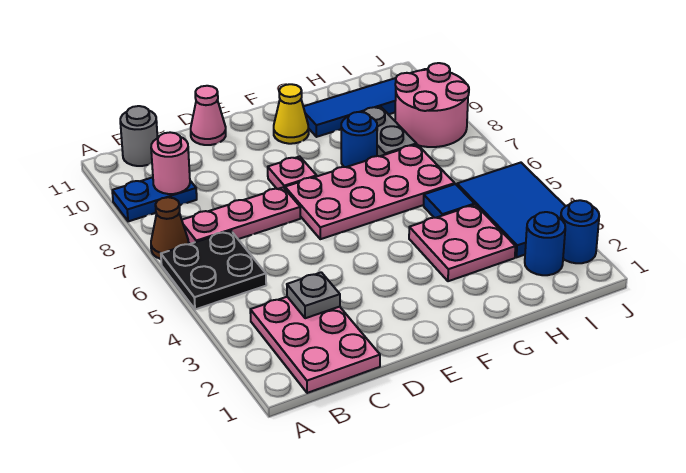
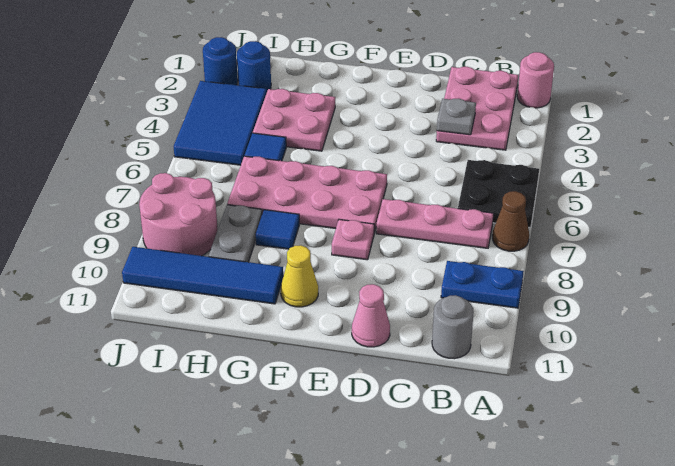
pink 1x1 round brick [151,132,190,194] -> pink 1x1 round brick moved to [517,52,554,108]
blue 1x1 round brick [341,112,377,167] -> blue 1x1 tile [256,210,299,249]

